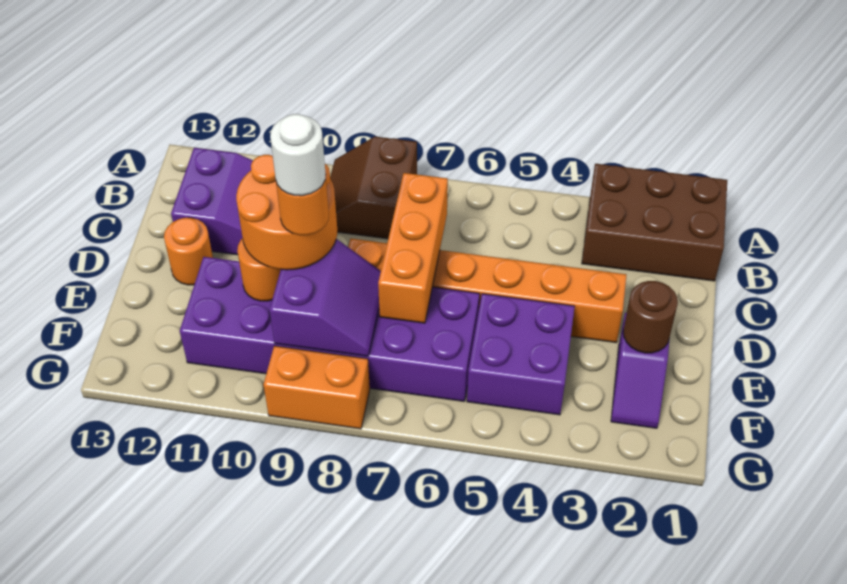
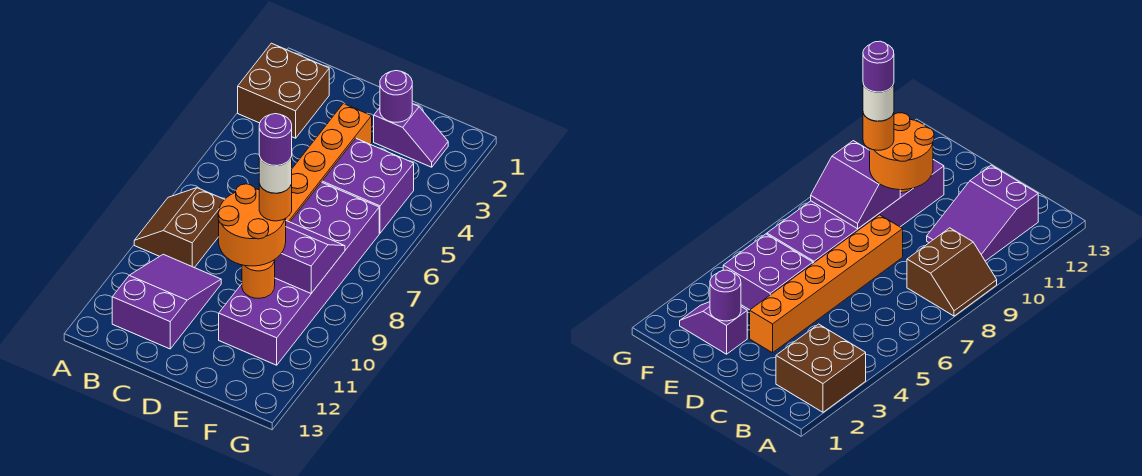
brown 2x3 brick [582,164,727,281] -> brown 2x2 brick [238,43,329,138]
brown 2x2 slope [330,137,417,239] -> brown 2x2 slope turned to [134,188,225,268]
orange 1x3 brick [378,173,448,323] -> none
orange 1x1 round brick [164,218,213,285] -> none
brown 1x1 round brick [623,281,678,353] -> purple 1x1 round brick [380,71,412,122]
none -> purple 1x1 round brick [259,114,292,166]
orange 1x2 brick [264,346,370,429] -> none

